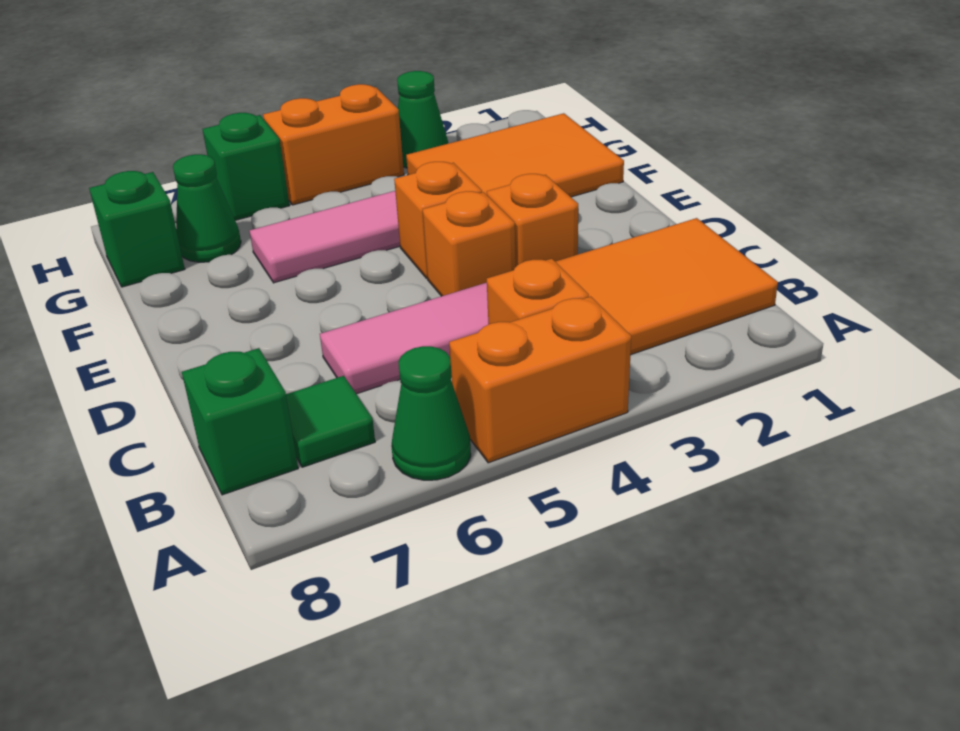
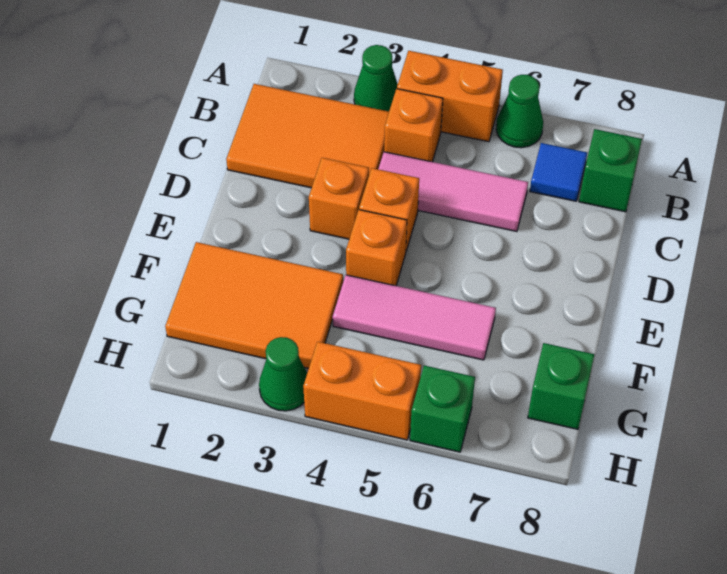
green 1x1 tile [286,376,375,467] -> blue 1x1 tile [530,143,587,201]
green 1x1 cone [173,154,241,262] -> green 1x1 cone moved to [354,45,398,111]

